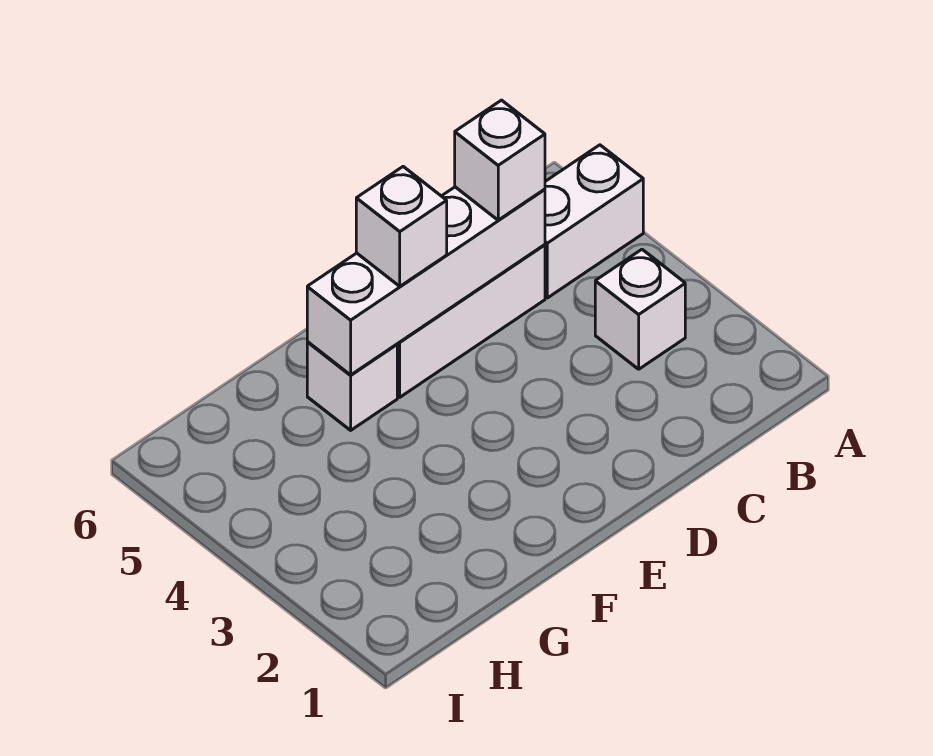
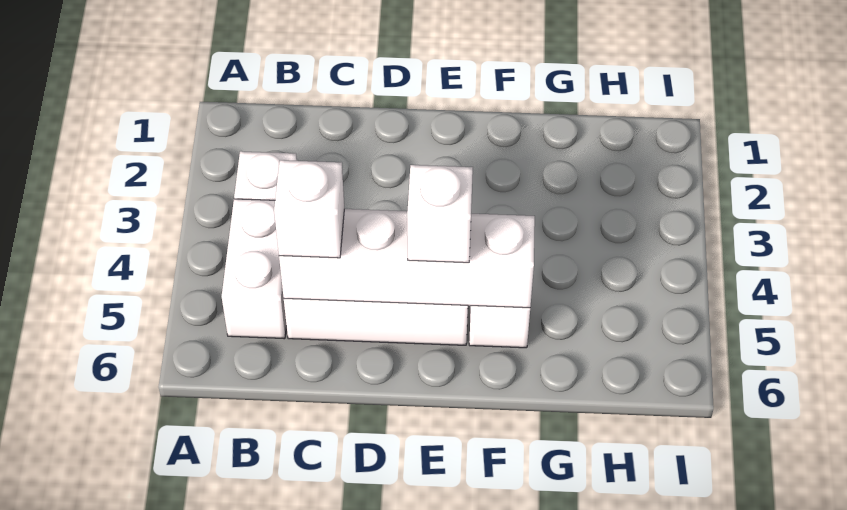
white 1x2 brick [545,145,643,298] -> white 1x2 brick turned to [222,199,286,339]

